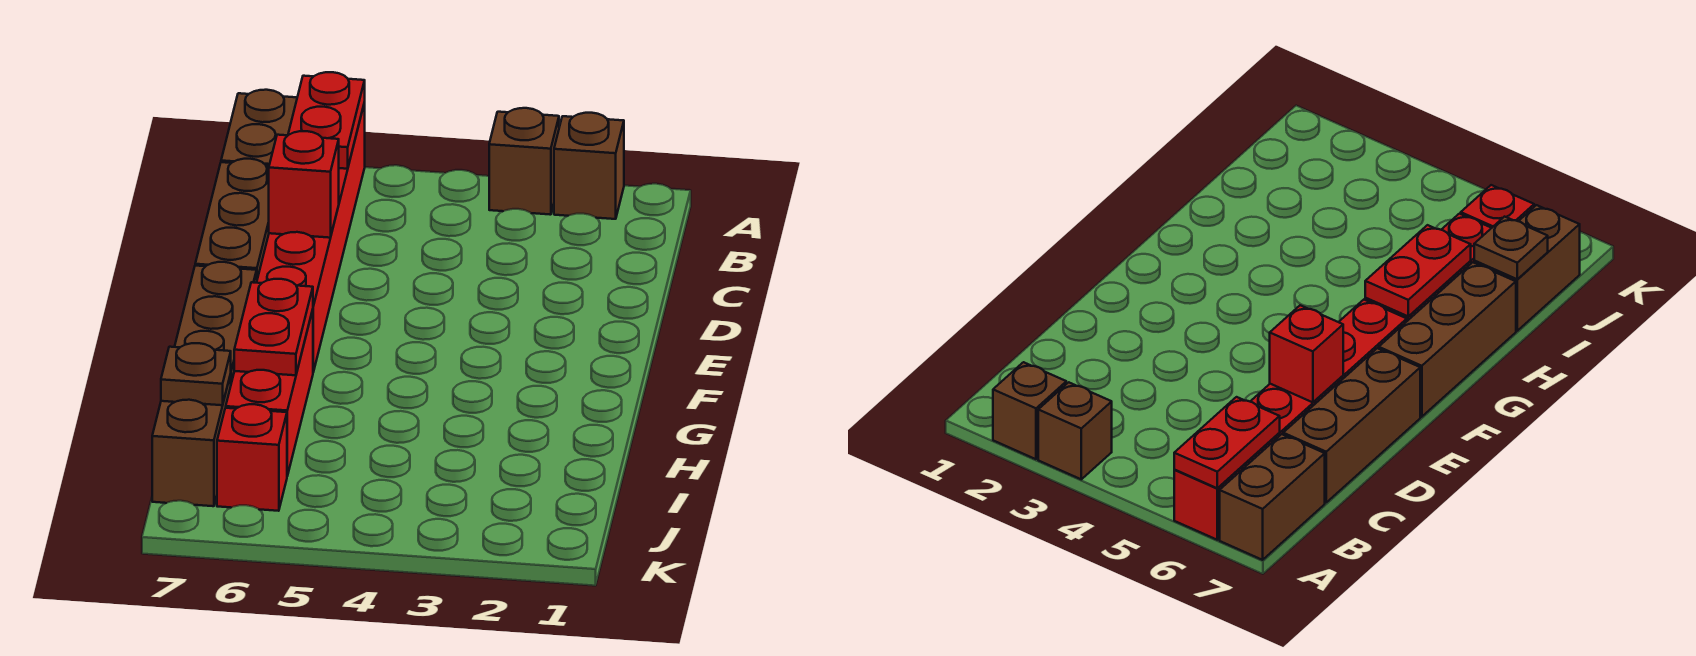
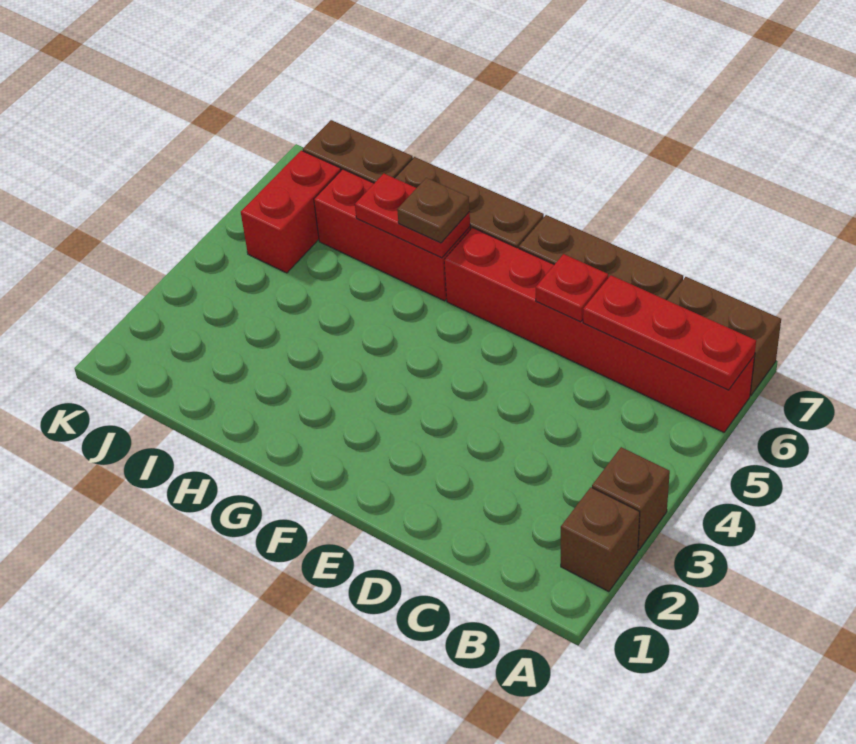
red 1x2 plate [288,72,365,169] -> red 1x3 plate [583,275,756,390]
red 1x1 brick [269,131,339,238] -> red 1x1 plate [536,254,608,322]
brown 1x1 plate [161,343,231,405] -> brown 1x1 plate moved to [397,178,470,243]
red 1x1 brick [217,404,287,511] -> red 1x2 brick [241,150,341,273]

